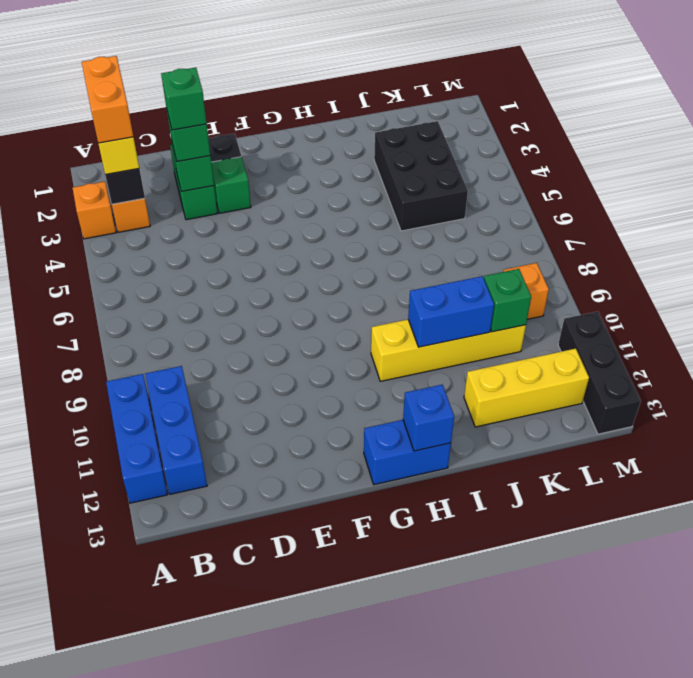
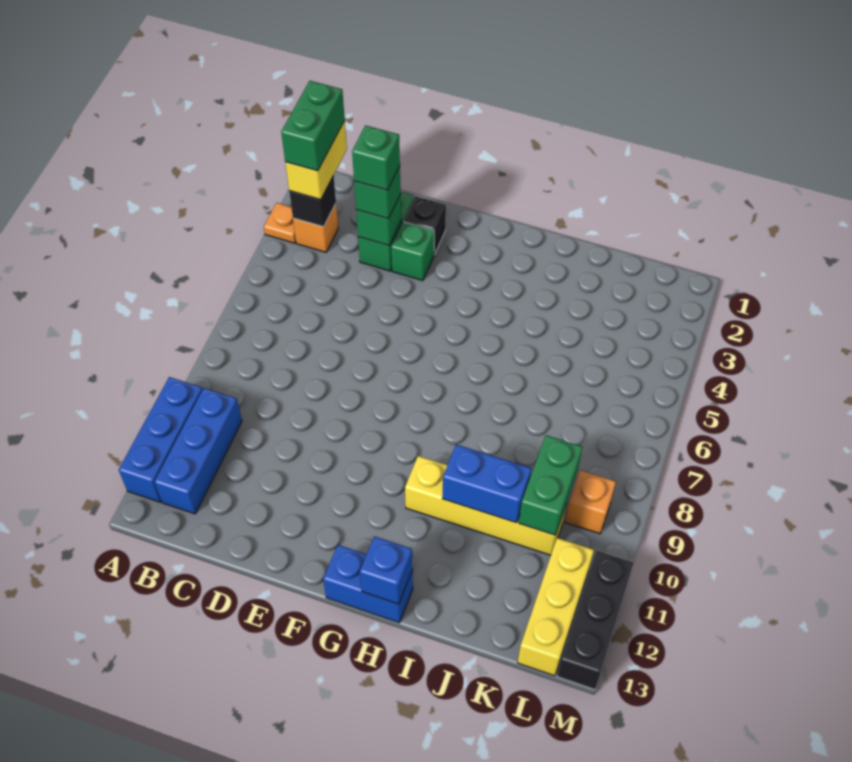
orange 1x1 brick [73,182,116,239] -> orange 1x1 plate [264,203,296,243]
orange 1x2 brick [82,56,133,143] -> green 1x2 brick [281,81,345,171]
black 2x3 brick [374,121,468,231] -> none
yellow 1x3 brick [464,349,589,427] -> yellow 1x3 brick turned to [518,538,594,676]
green 1x1 brick [484,269,531,332] -> green 1x2 brick [519,435,582,535]

